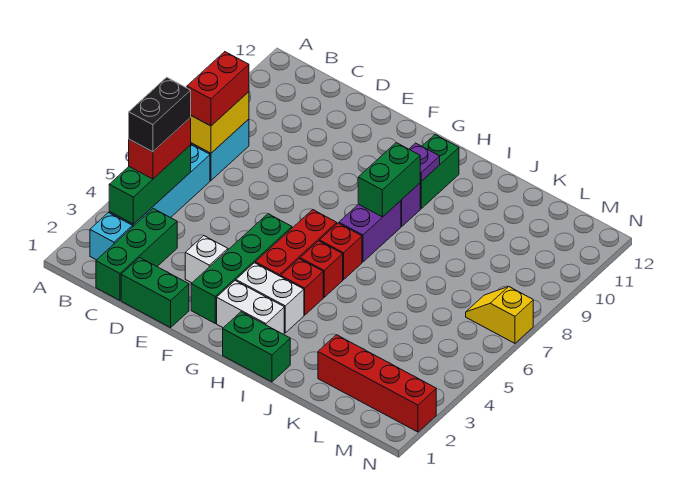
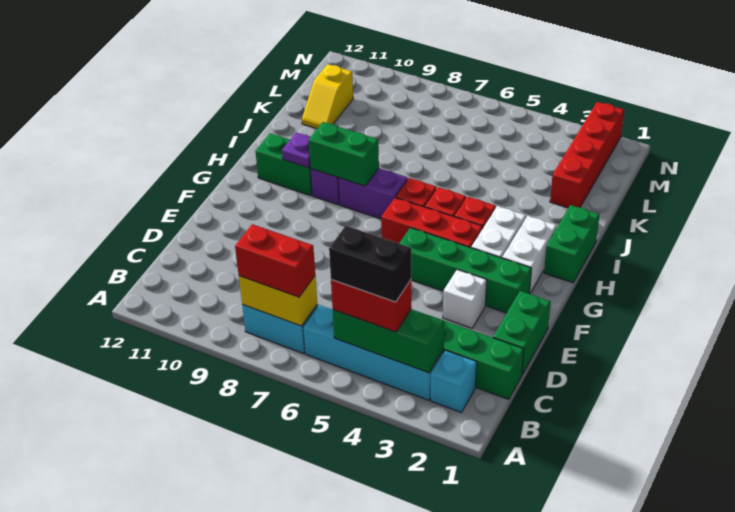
yellow 1x2 slope [466,287,533,343] -> yellow 1x2 slope moved to [302,64,353,129]

